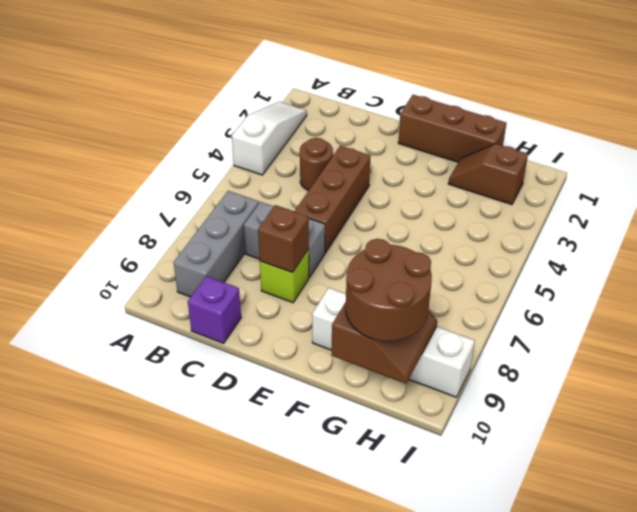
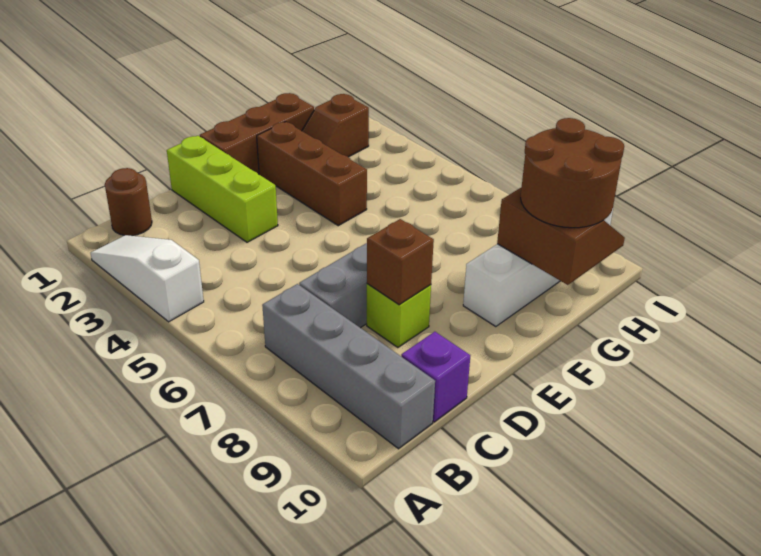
grey 1x3 brick [174,191,259,297] -> grey 1x4 brick [262,284,435,449]
brown 1x1 round brick [300,138,333,191] -> brown 1x1 round brick moved to [105,168,152,236]
none -> lime 1x3 brick [167,136,278,242]
brown 1x3 brick [294,146,371,253] -> brown 1x3 brick moved to [257,122,367,226]

